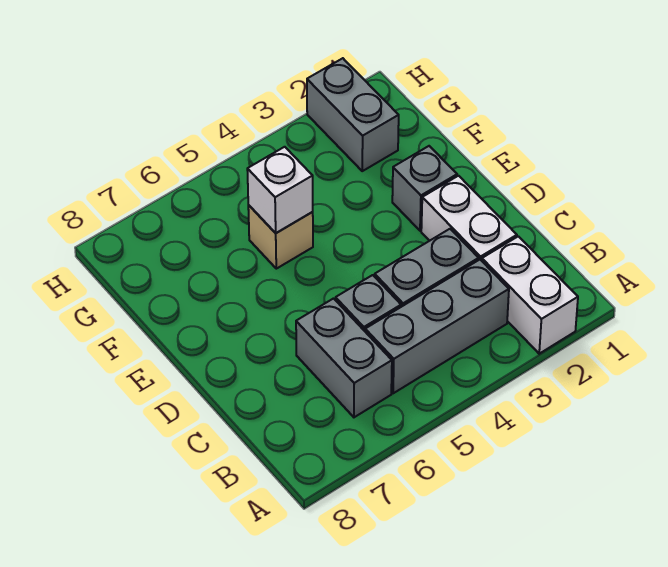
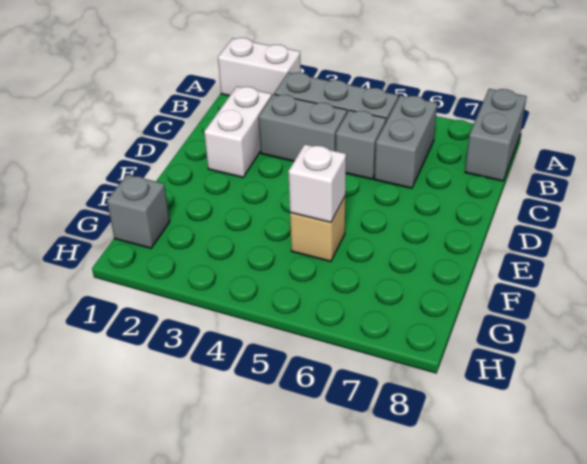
white 1x2 brick [482,236,578,354] -> white 1x2 brick turned to [218,38,301,96]
grey 1x1 brick [392,146,457,231] -> grey 1x1 brick moved to [107,175,170,248]
grey 1x2 brick [307,58,399,171] -> grey 1x2 brick moved to [465,89,527,181]

